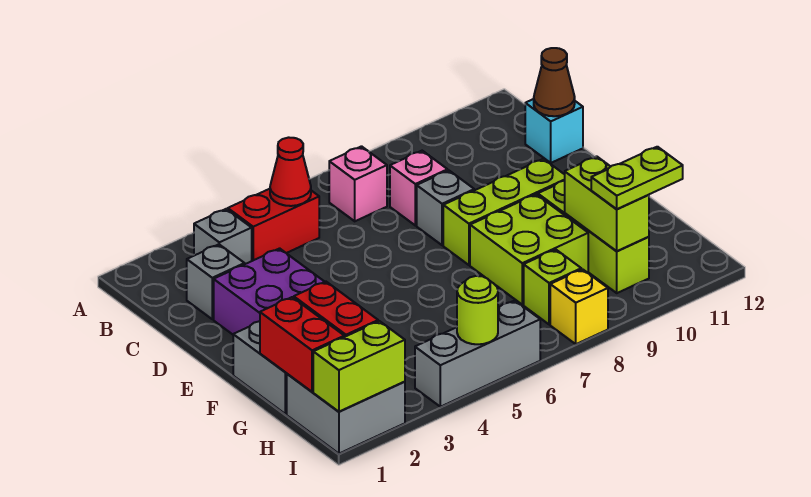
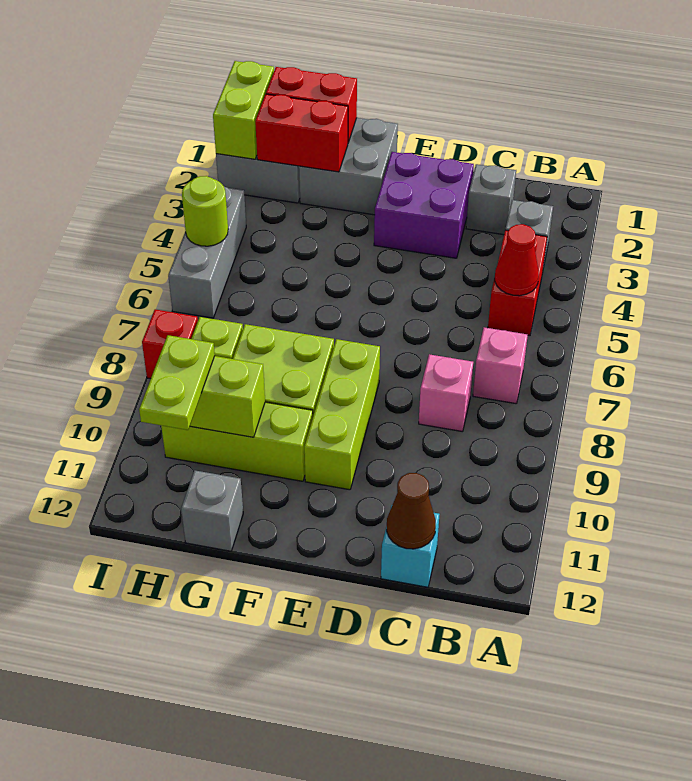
grey 1x1 brick [417,170,474,245] -> grey 1x1 brick moved to [181,470,243,551]
yellow 1x1 brick [550,269,608,344] -> red 1x1 brick [142,309,198,379]

